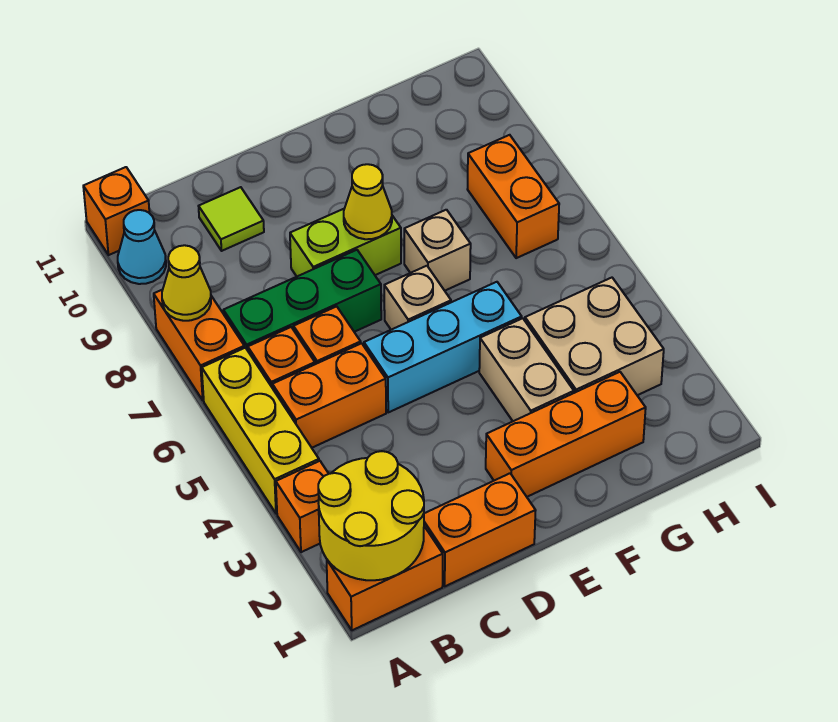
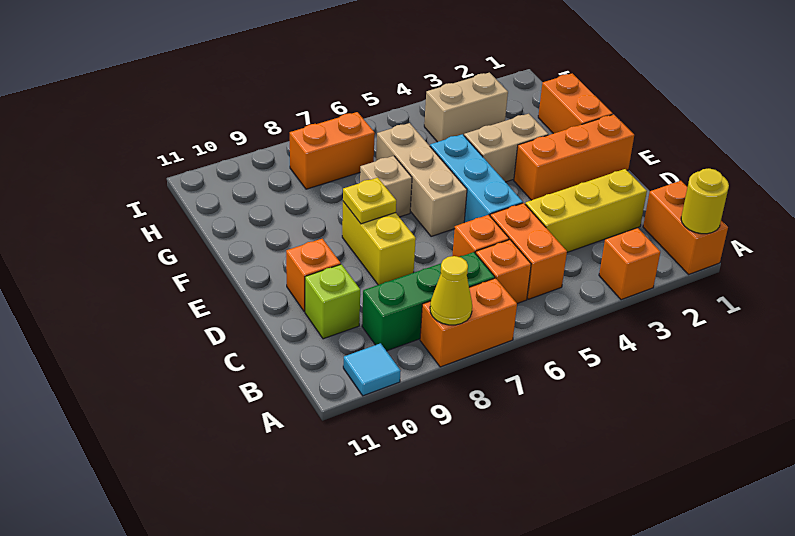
yellow 2x2 round brick [318,451,424,580] -> yellow 1x1 round brick [681,168,729,234]
yellow 1x3 brick [202,348,319,514] -> yellow 1x3 brick moved to [525,169,647,252]
cyan 1x1 cone [118,210,166,284] -> cyan 1x1 tile [343,343,400,396]
orange 1x1 brick [83,167,149,255] -> orange 1x1 brick moved to [286,239,341,312]
green 1x3 brick [223,250,381,351] -> green 1x3 brick turned to [362,252,495,351]
orange 1x2 brick [424,473,536,586] -> orange 1x2 brick moved to [538,73,613,134]
lime 1x1 tile [199,187,264,251] -> lime 1x1 brick [305,264,360,339]
lime 1x2 brick [290,209,401,276] -> yellow 1x2 brick [342,202,416,285]
orange 1x3 brick [486,372,646,497] -> orange 1x3 brick turned to [514,114,634,200]
tan 1x1 brick [384,266,451,330] -> tan 1x3 brick [376,123,467,237]
yellow 1x1 cone [344,164,392,239] -> yellow 1x1 plate [343,178,396,224]
tan 2x2 brick [525,278,664,395] -> tan 1x2 brick [424,73,508,142]

